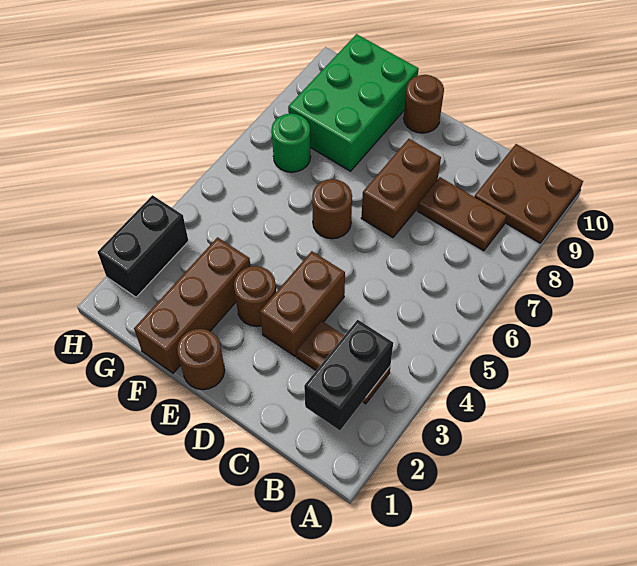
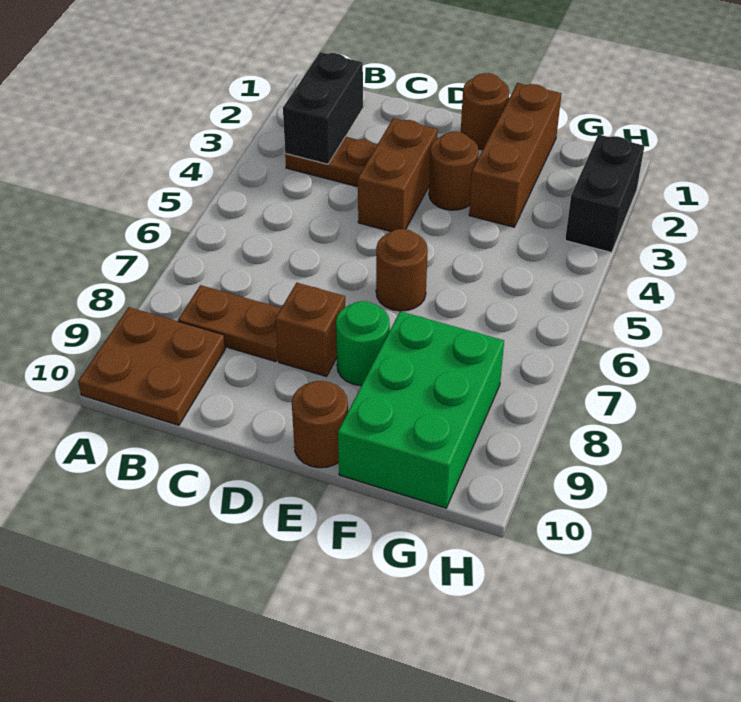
brown 1x2 brick [361,139,441,238] -> brown 1x1 brick [276,283,345,376]
green 1x1 round brick [272,114,311,172] -> green 1x1 round brick moved to [336,301,390,386]

